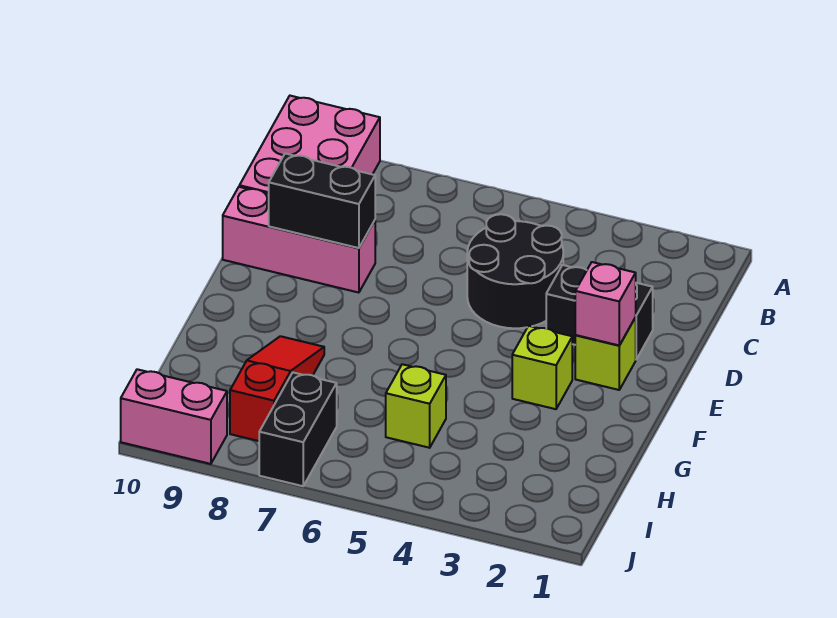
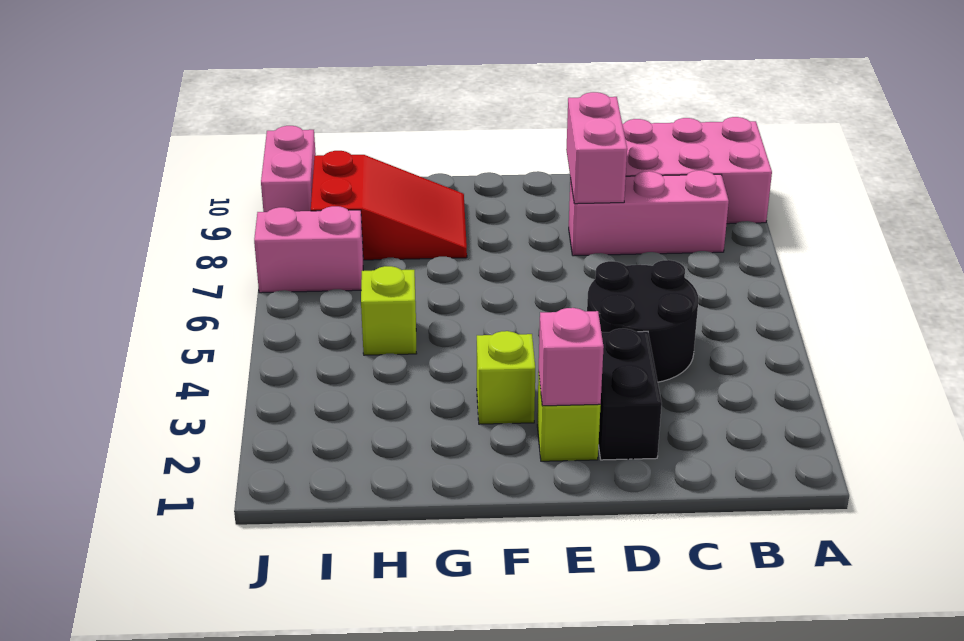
pink 1x3 brick [223,187,375,293] -> pink 1x3 brick turned to [569,170,729,256]
black 1x2 brick [269,153,375,248] -> pink 1x2 brick [566,92,627,204]
red 1x3 slope [230,336,324,441] -> red 2x3 slope [311,151,467,260]
black 1x2 brick [259,373,337,486] -> pink 1x2 brick [254,206,363,293]

